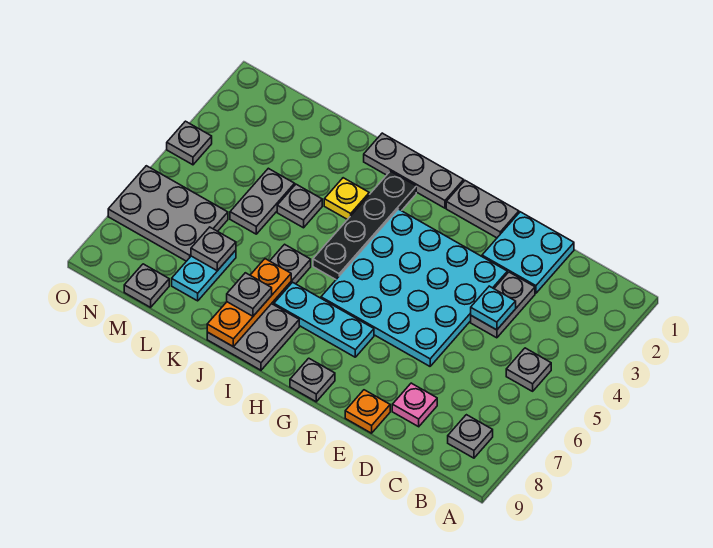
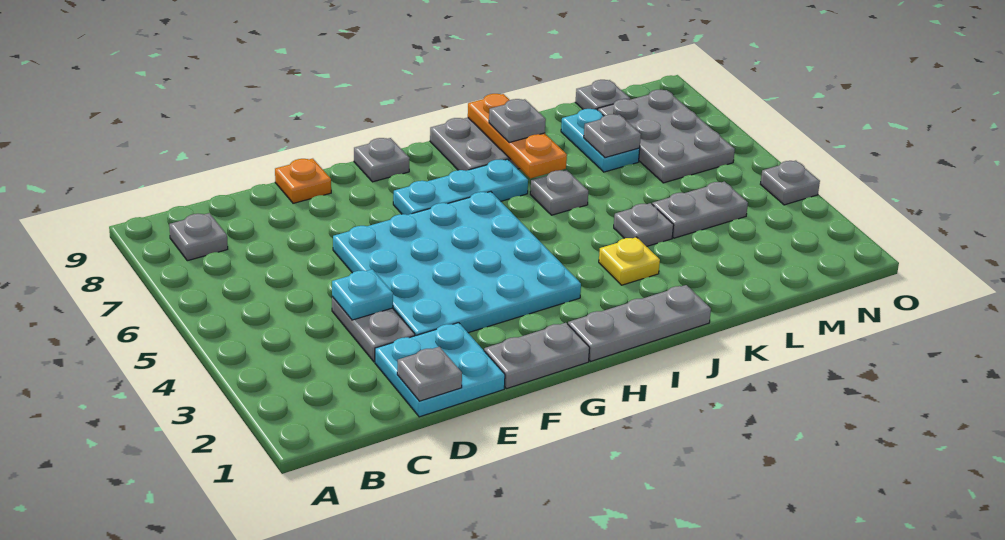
grey 1x1 plate [506,348,551,391] -> grey 1x1 plate moved to [397,347,462,401]
pink 1x1 plate [392,383,437,427] -> none
black 1x4 plate [313,171,416,279] -> none
grey 1x2 plate [230,168,295,234] -> grey 1x2 plate turned to [652,182,748,238]
grey 2x3 plate [108,166,228,261] -> grey 2x3 plate turned to [598,90,735,183]

